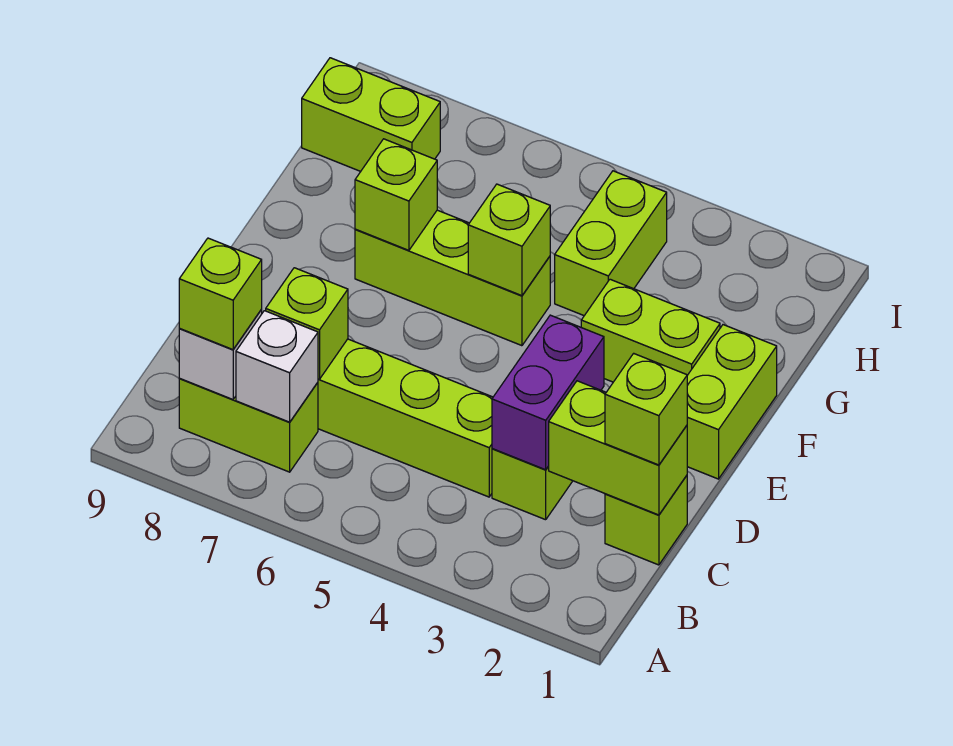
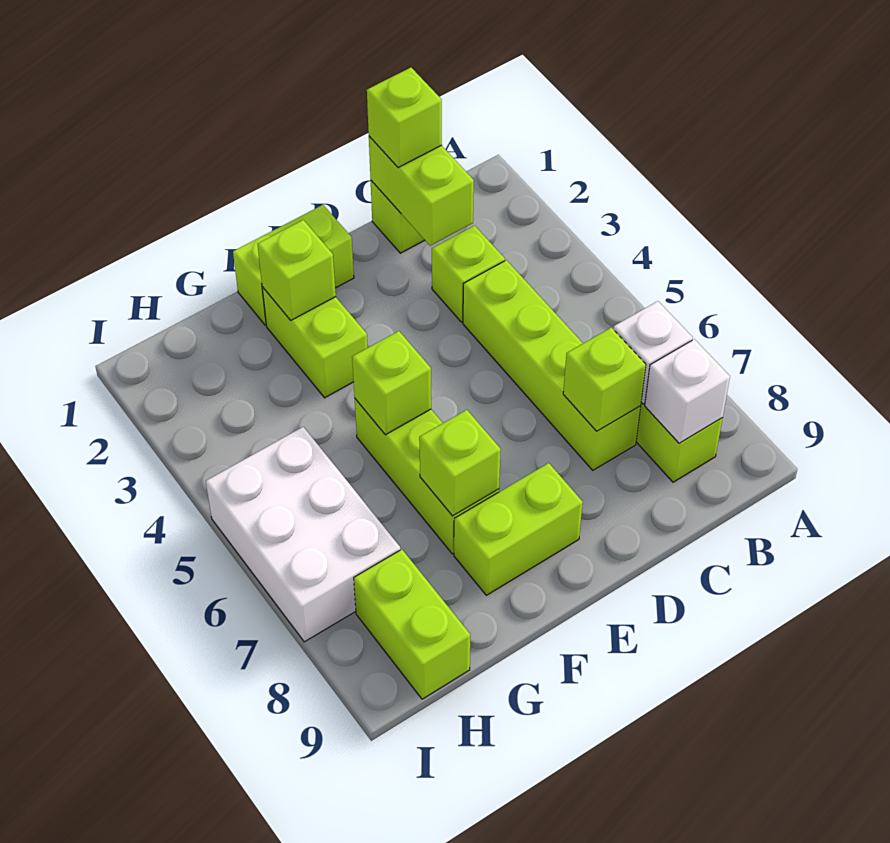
lime 1x1 brick [179,238,262,350] -> lime 1x1 brick moved to [258,220,336,320]
purple 1x2 brick [492,315,604,470] -> none
lime 1x2 brick [555,171,667,316] -> lime 1x2 brick moved to [454,463,583,595]
none -> white 2x3 brick [206,427,400,642]

